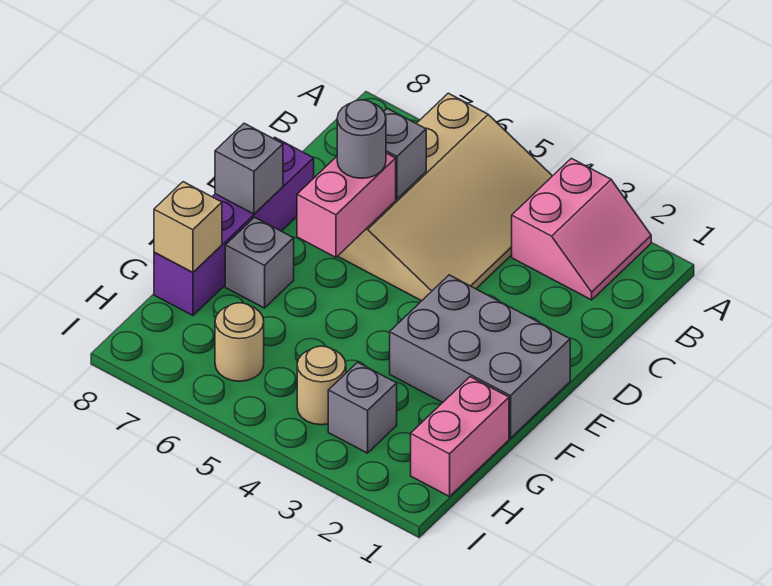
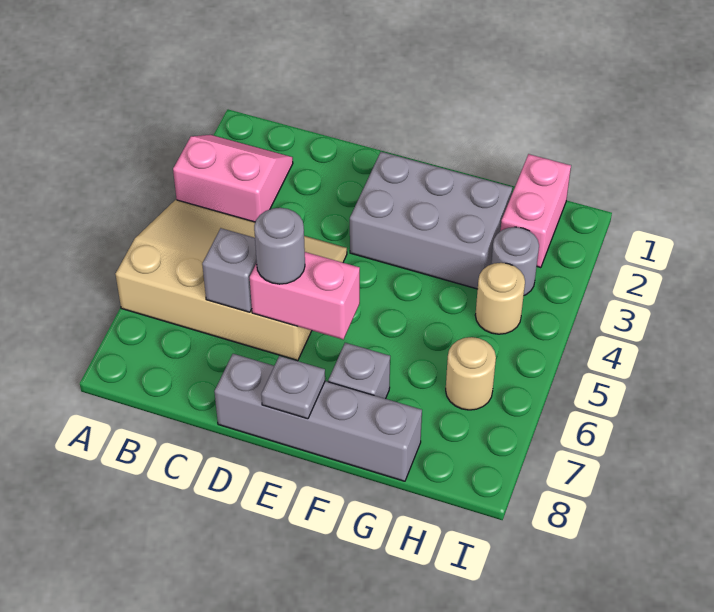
purple 1x4 brick [154,137,314,316] -> grey 1x4 brick [214,354,422,481]
grey 2x3 brick [390,275,570,438] -> grey 2x3 brick turned to [350,152,512,289]
grey 1x1 brick [215,123,283,214] -> grey 1x1 plate [261,356,325,419]
pink 1x2 brick [411,377,509,497] -> pink 1x2 brick turned to [500,154,571,268]
tan 1x1 brick [154,182,222,272] -> none
grey 1x1 brick [328,362,397,453] -> grey 1x1 round brick [491,227,539,295]

